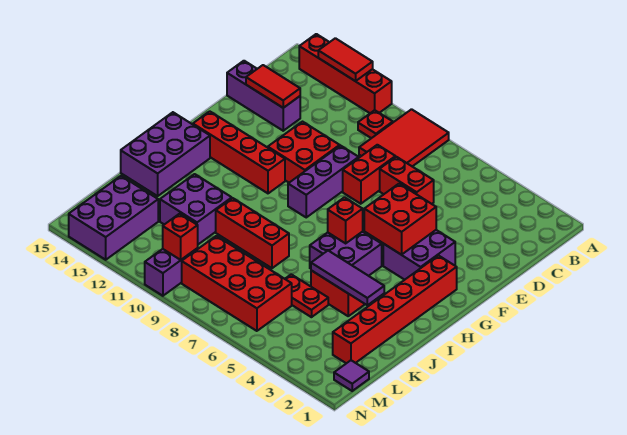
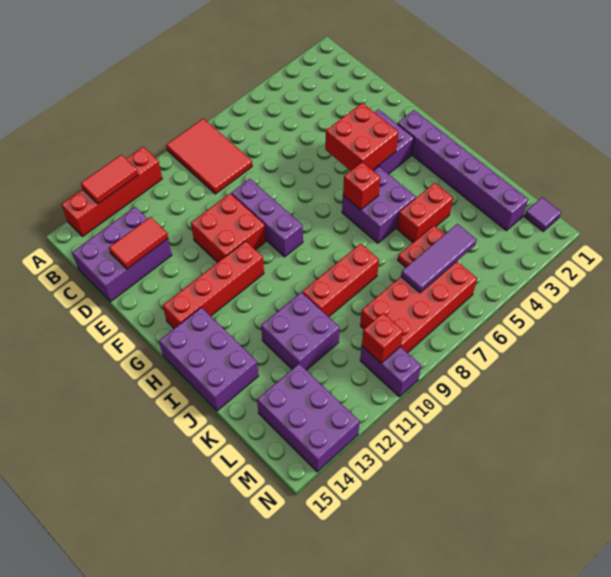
red 1x1 plate [358,110,393,138] -> none
red 1x2 brick [380,157,434,204] -> none
red 1x2 brick [343,145,395,204] -> none
purple 1x3 brick [227,61,300,131] -> purple 2x3 brick [72,207,172,302]
red 1x6 brick [333,256,457,363] -> purple 1x6 brick [397,110,528,231]
purple 1x3 tile [311,251,384,305] -> purple 1x3 tile moved to [401,224,477,293]

